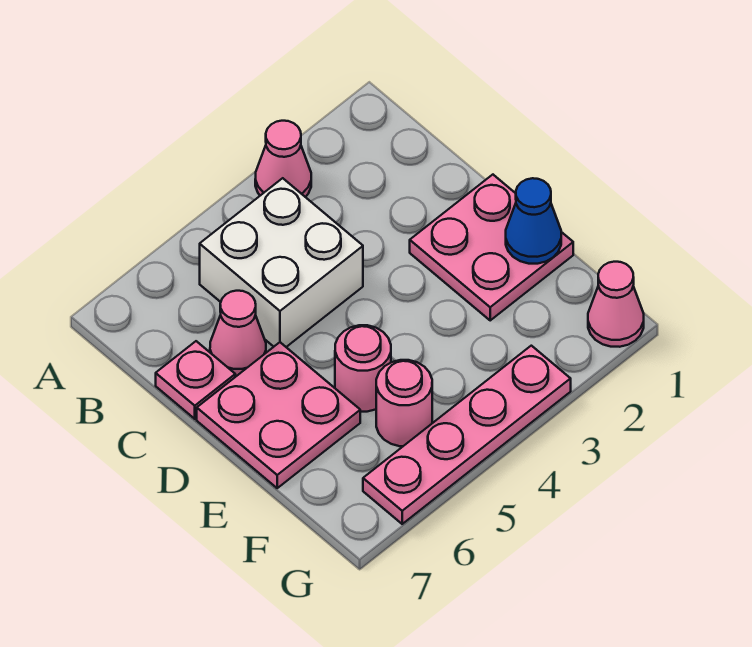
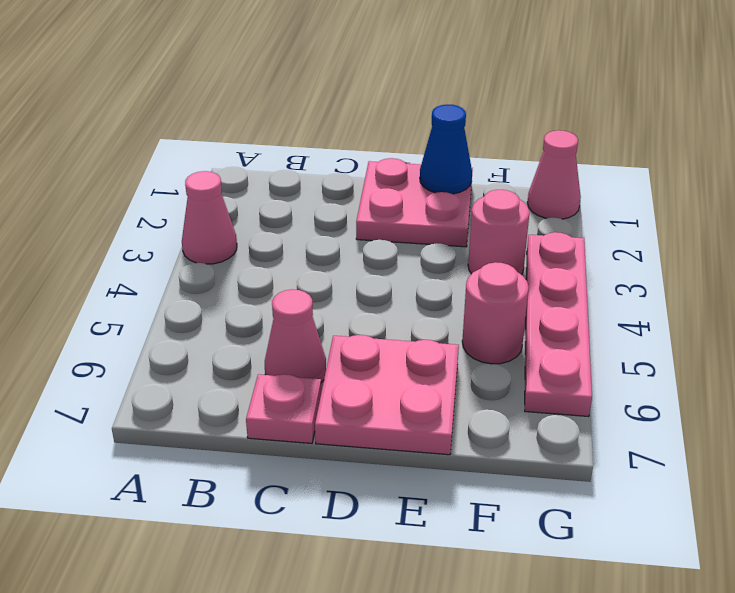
white 2x2 brick [200,178,363,347] -> none
pink 1x1 round brick [335,325,391,412] -> pink 1x1 round brick moved to [468,190,530,275]

